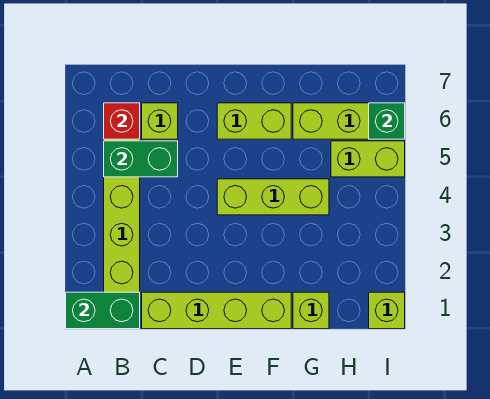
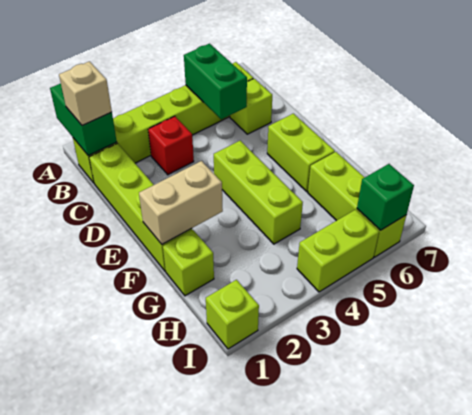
none -> tan 1x1 brick [59,61,112,126]
red 1x1 brick [104,103,140,139] -> red 1x1 brick moved to [148,116,194,175]
none -> tan 1x2 brick [139,161,223,244]
lime 1x2 brick [331,141,405,177] -> lime 1x2 brick turned to [297,210,379,292]

